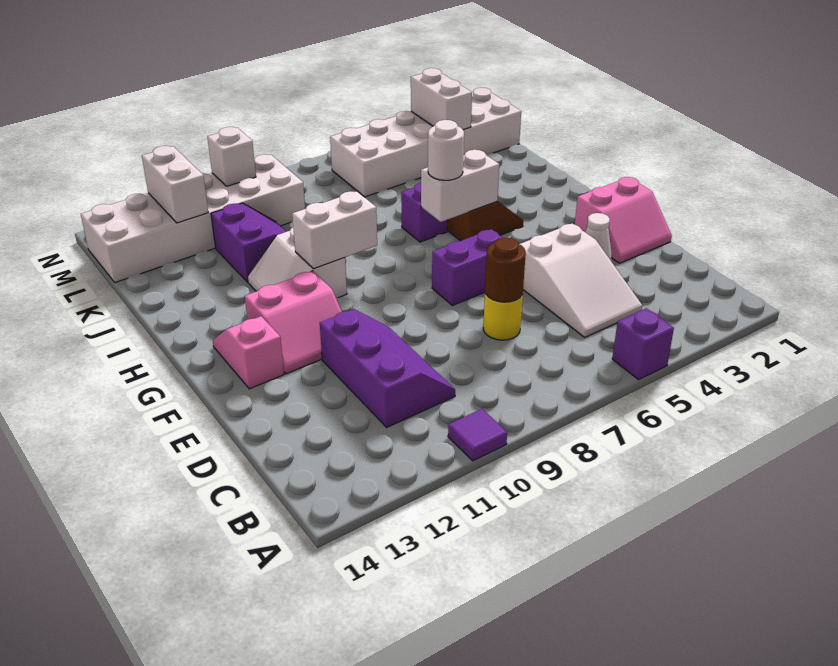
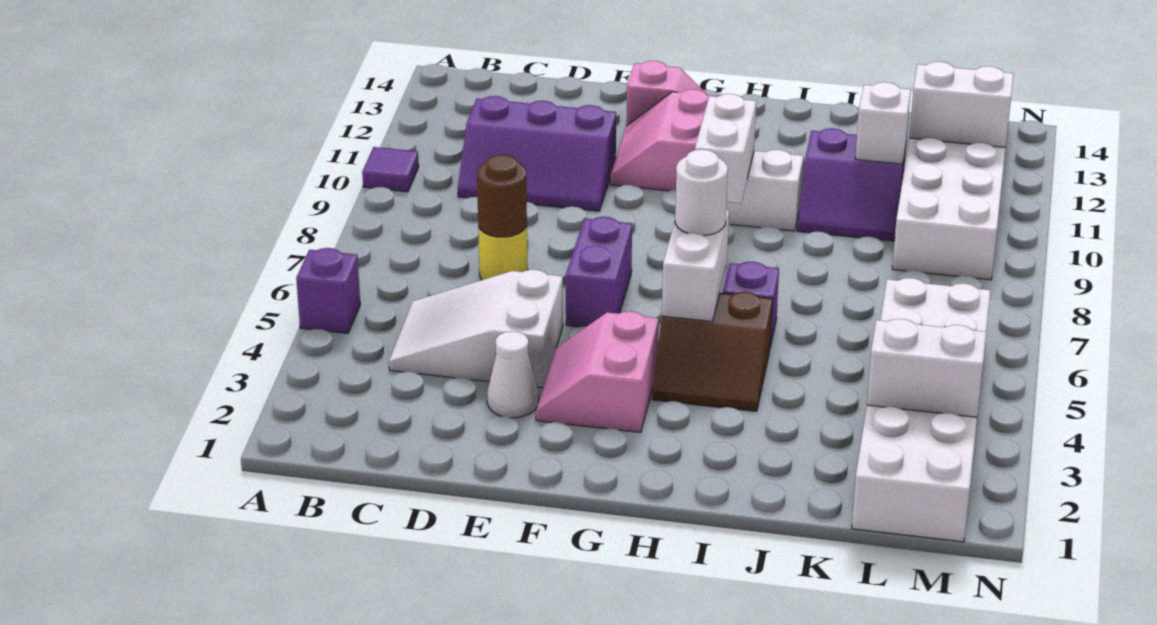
pink 2x2 slope [575,177,672,263] -> pink 2x2 slope moved to [536,311,659,433]
white 1x1 brick [207,127,256,186] -> white 1x1 brick moved to [855,82,911,164]

